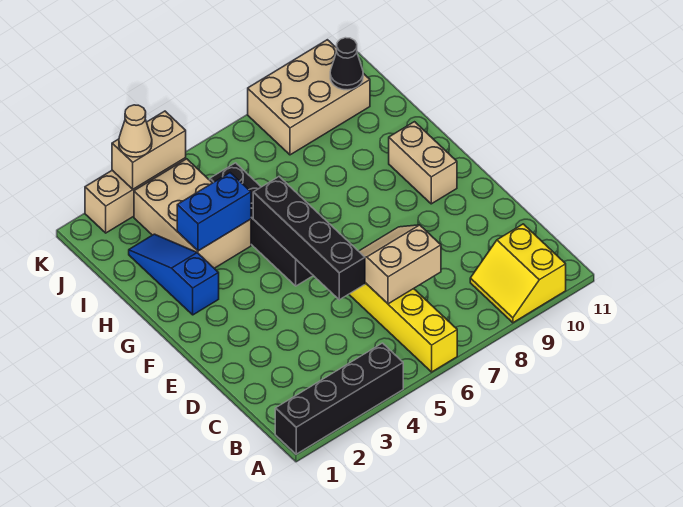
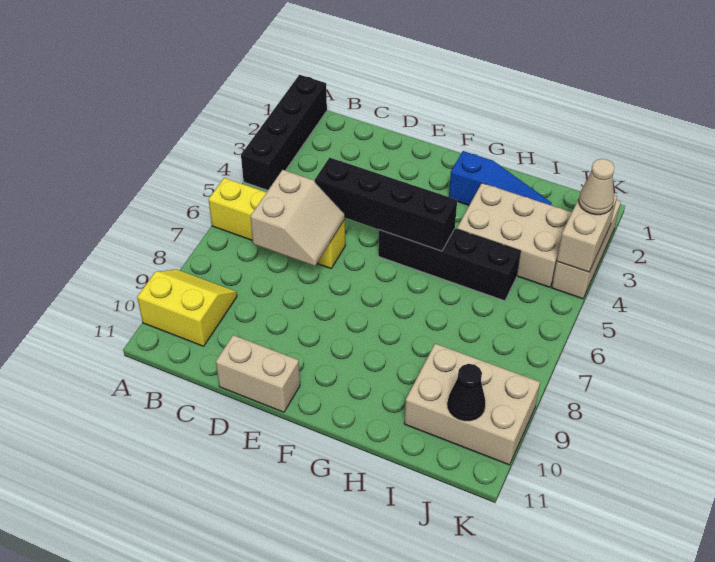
tan 1x2 brick [389,122,457,204] -> tan 1x2 brick moved to [216,335,300,412]
blue 1x2 brick [177,173,251,251] -> none
tan 2x3 brick [248,40,370,155] -> tan 2x3 brick turned to [404,344,540,465]

